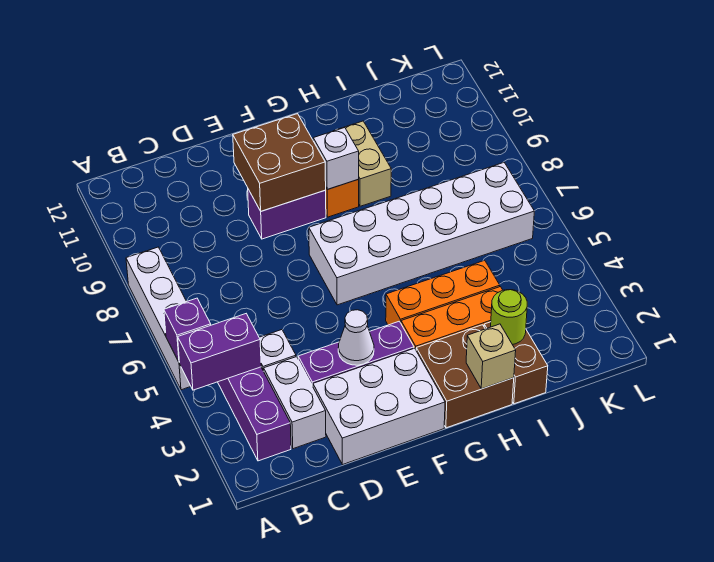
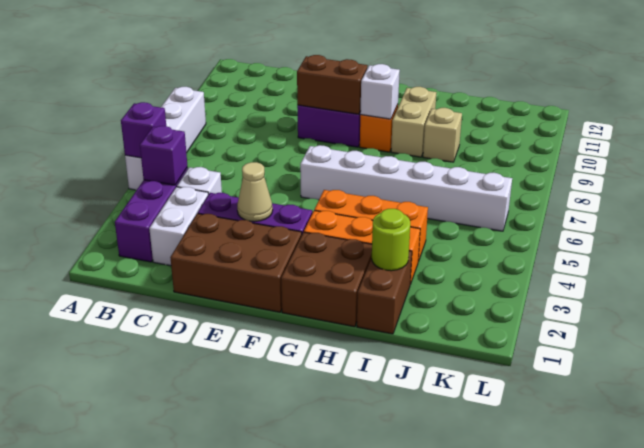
purple 1x2 brick [178,314,261,390] -> purple 1x1 brick [140,126,188,185]
white 2x3 brick [313,348,445,465] -> brown 2x3 brick [170,214,302,312]
white 1x1 cone [338,310,374,365] -> tan 1x1 cone [237,162,273,222]
brown 2x2 brick [233,114,326,211] -> brown 1x2 brick [297,55,368,114]
white 2x6 brick [309,163,534,305] -> white 1x6 brick [300,145,512,231]
tan 1x1 brick [466,324,516,389] -> tan 1x1 brick moved to [423,108,462,162]

